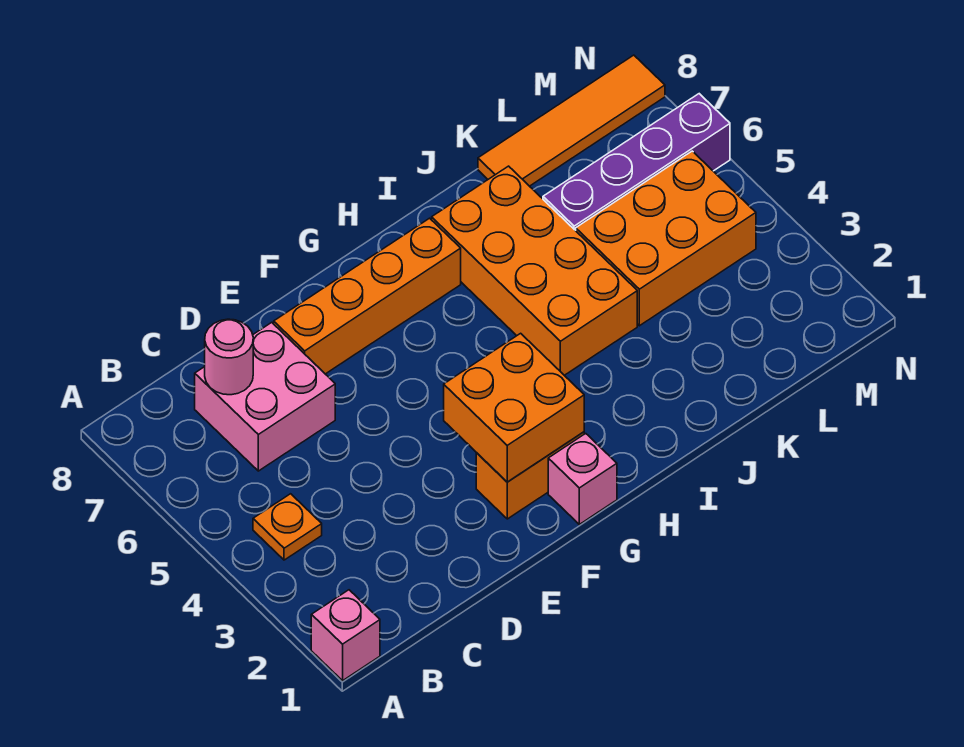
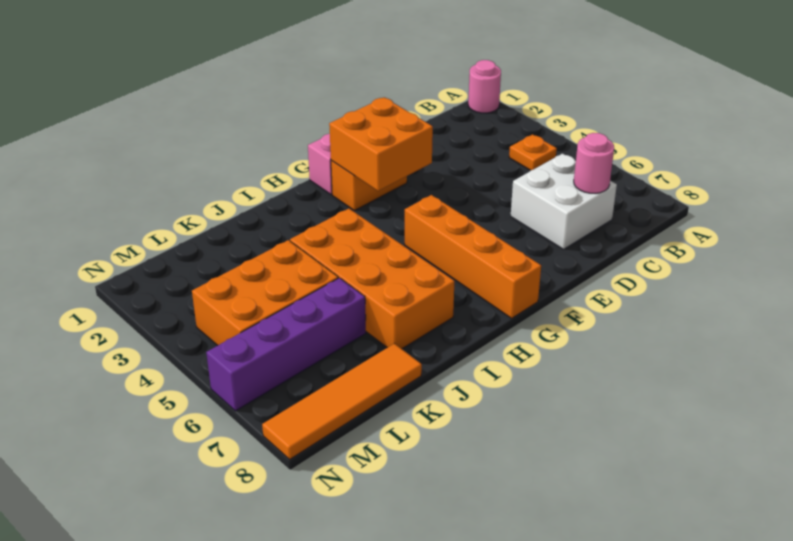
pink 1x1 brick [311,590,380,681] -> pink 1x1 round brick [468,60,501,113]
pink 2x2 brick [195,322,335,471] -> white 2x2 brick [511,154,617,249]
orange 1x4 brick [274,218,461,374] -> orange 1x4 brick turned to [405,195,541,318]

